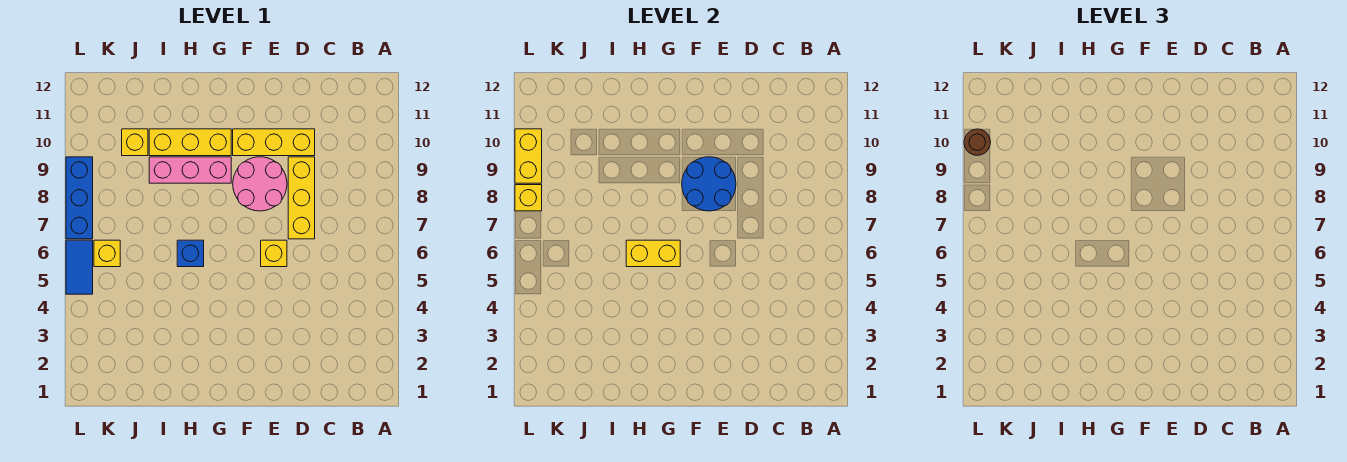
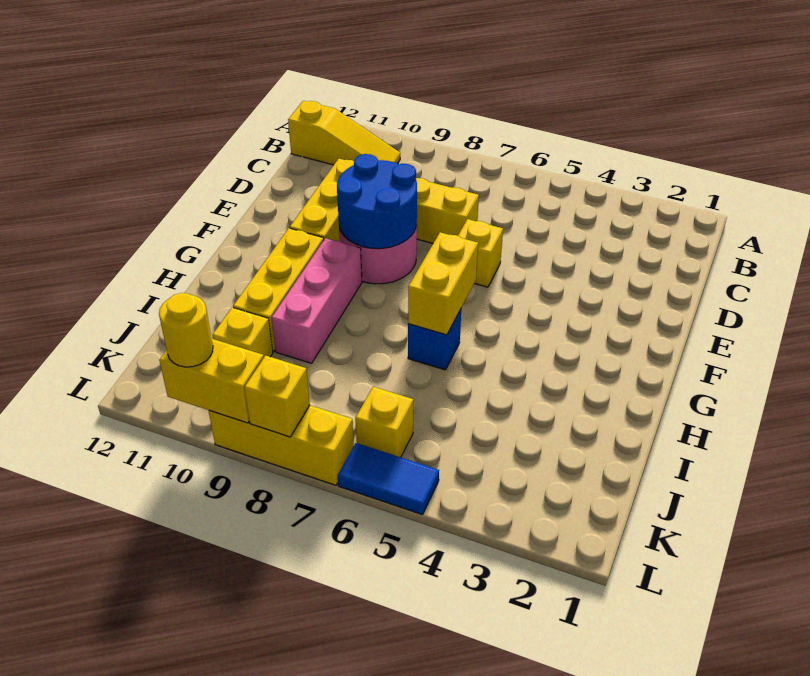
none -> yellow 1x3 slope [288,101,400,165]
blue 1x3 brick [66,157,93,239] -> yellow 1x3 brick [209,405,354,485]
brown 1x1 round brick [964,129,991,155] -> yellow 1x1 round brick [159,293,213,367]

